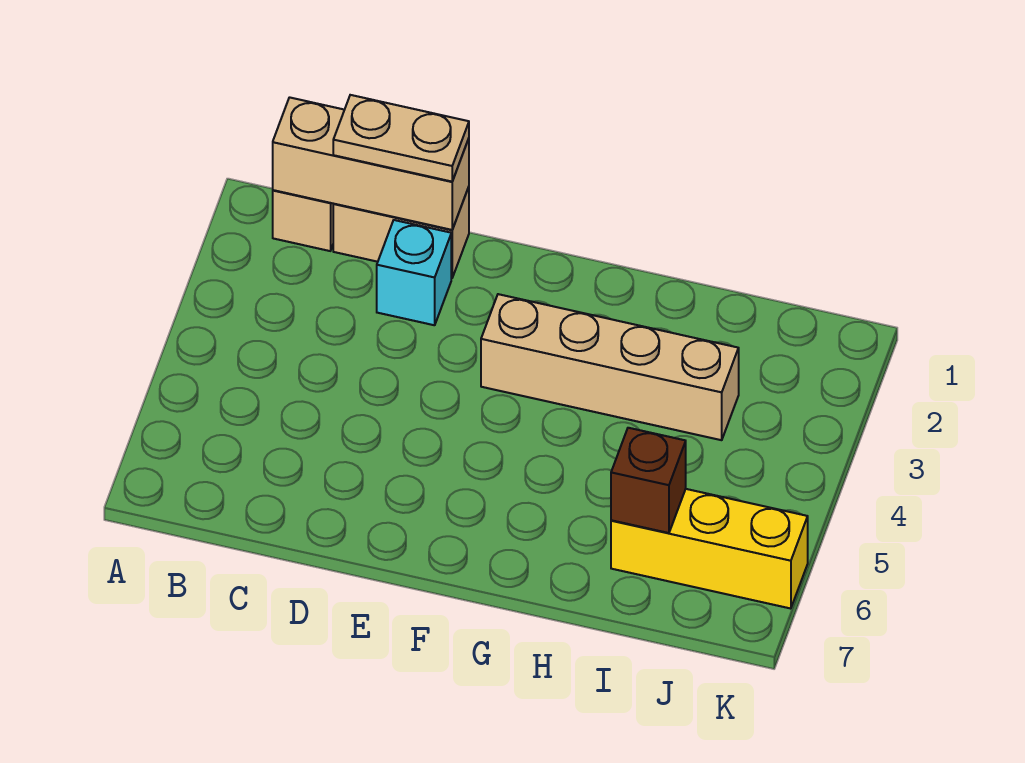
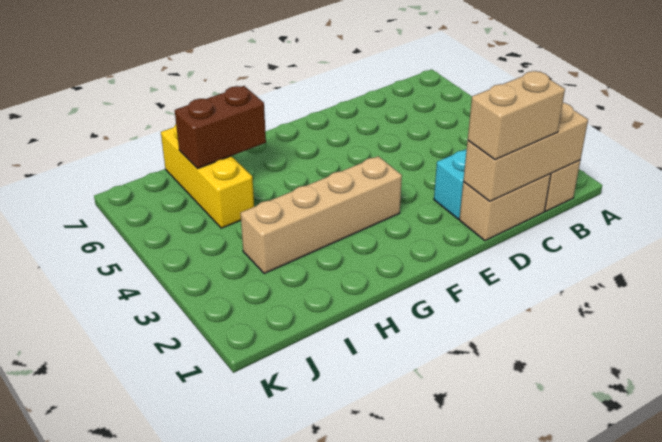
tan 1x2 plate [333,95,469,182] -> tan 1x2 brick [468,71,565,160]
yellow 1x3 brick [611,489,808,609] -> yellow 1x3 brick turned to [161,125,254,228]
brown 1x1 brick [611,428,686,533] -> brown 1x2 brick [175,86,266,169]

